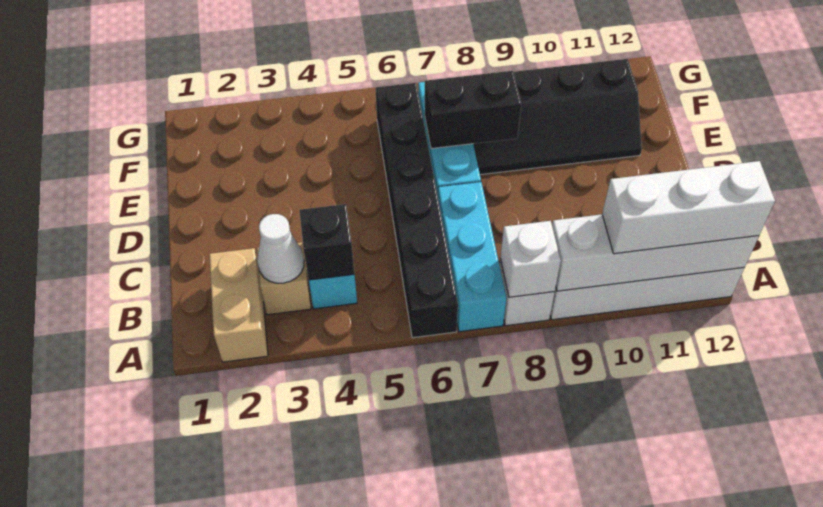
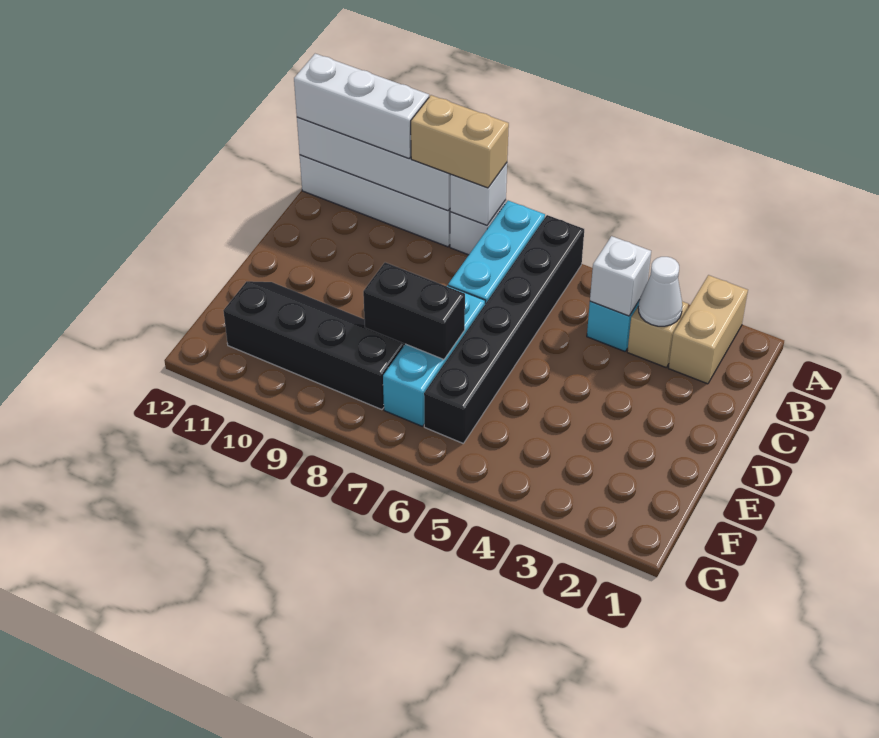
none -> tan 1x2 brick [411,95,509,188]
black 1x1 brick [299,204,354,280] -> white 1x1 brick [590,236,651,316]

